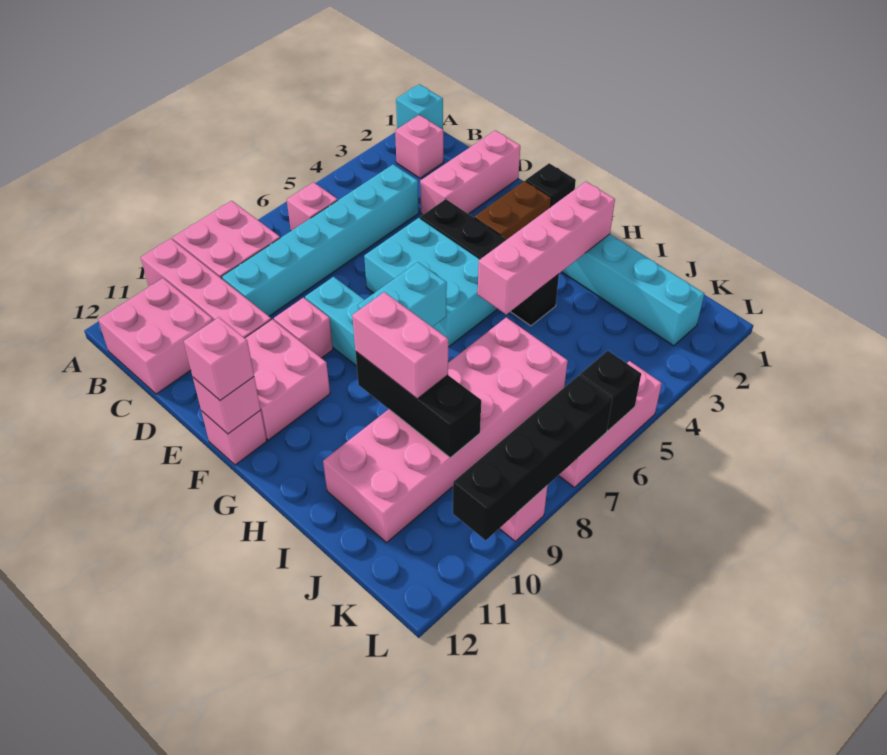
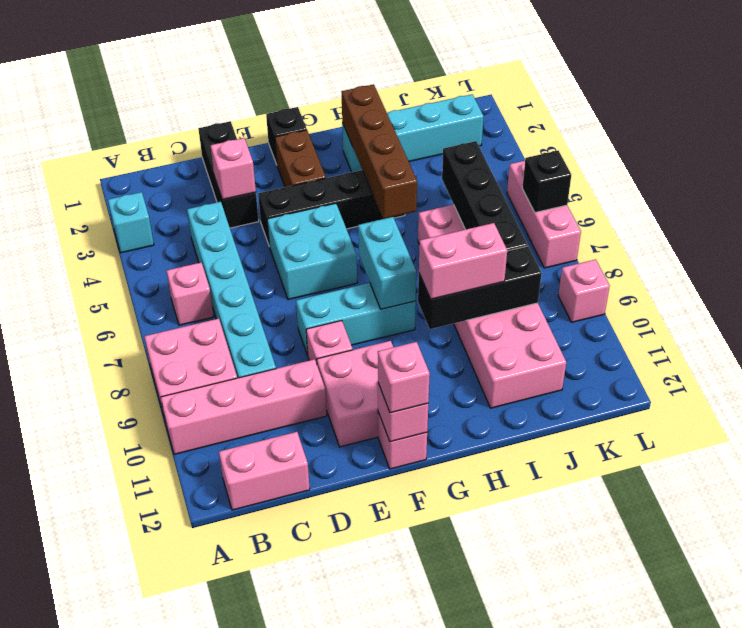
cyan 1x1 brick [396,84,443,129] -> cyan 1x1 brick moved to [108,192,154,253]
pink 1x1 brick [395,115,443,178] -> pink 1x1 brick moved to [211,138,256,200]
pink 2x2 brick [98,278,213,394] -> pink 1x2 brick [219,432,310,510]
pink 1x3 brick [420,130,520,214] -> black 1x3 brick [198,121,259,228]
cyan 2x3 brick [364,218,497,347] -> cyan 2x2 brick [267,203,357,300]
pink 1x4 brick [478,182,615,314] -> brown 1x4 brick [341,84,417,219]
black 1x4 brick [453,375,612,540] -> black 1x4 brick moved to [442,141,528,251]

